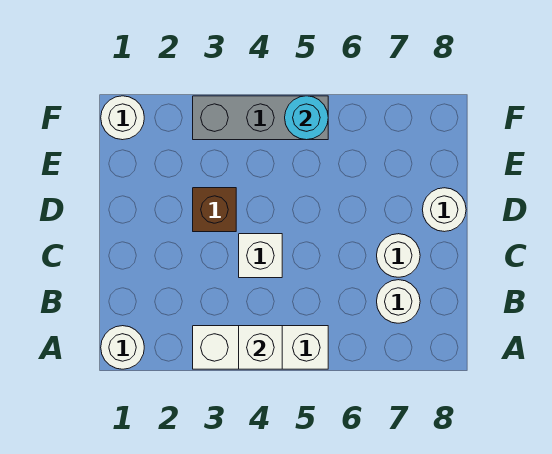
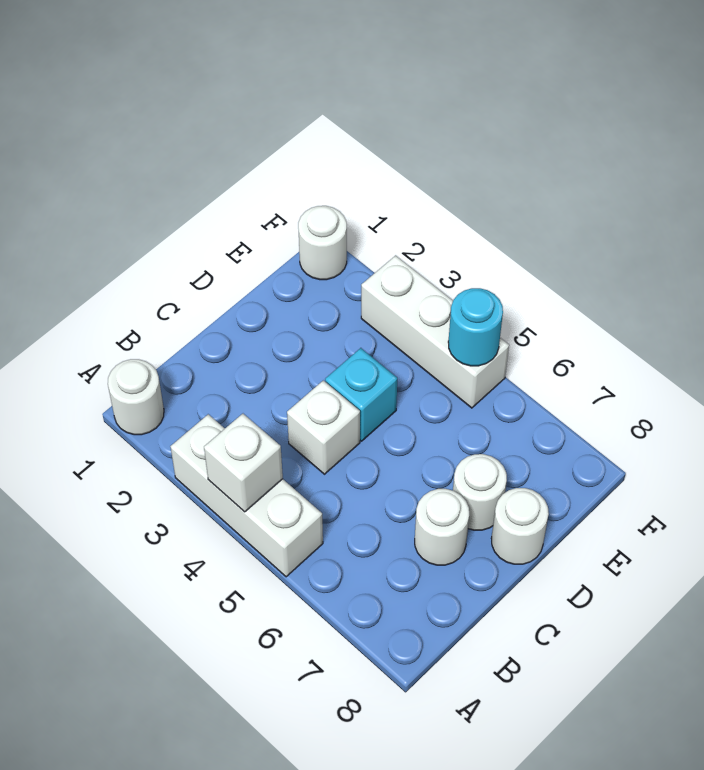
white 1x1 round brick [377,280,420,323] -> white 1x1 round brick moved to [453,454,507,530]
brown 1x1 brick [193,188,236,232] -> none
none -> cyan 1x1 brick [325,348,397,441]
grey 1x3 brick [193,96,328,140] -> white 1x3 brick [361,255,509,408]

